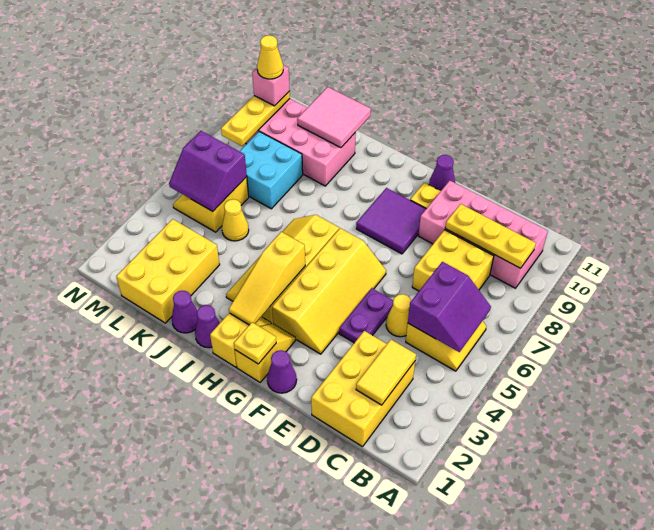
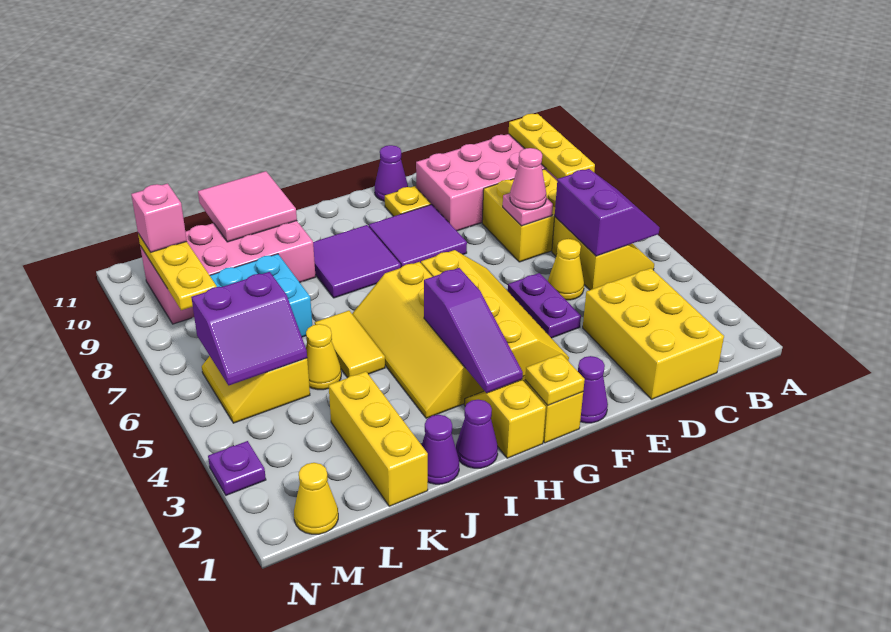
yellow 1x3 plate [445,204,536,268] -> yellow 1x3 plate turned to [509,114,595,179]
yellow 1x2 tile [356,340,416,405] -> yellow 1x2 tile moved to [315,311,385,378]
none -> pink 1x1 plate [503,193,553,226]
none -> pink 1x1 cone [510,148,546,210]
yellow 1x3 slope [229,232,305,325] -> purple 1x3 slope [424,268,523,393]
none -> purple 2x2 tile [313,225,401,298]
yellow 2x3 brick [116,219,220,323] -> yellow 1x3 brick [329,372,428,506]
yellow 1x1 cone [257,35,283,79] -> yellow 1x1 cone moved to [294,463,338,534]
none -> purple 1x1 plate [208,441,266,495]

